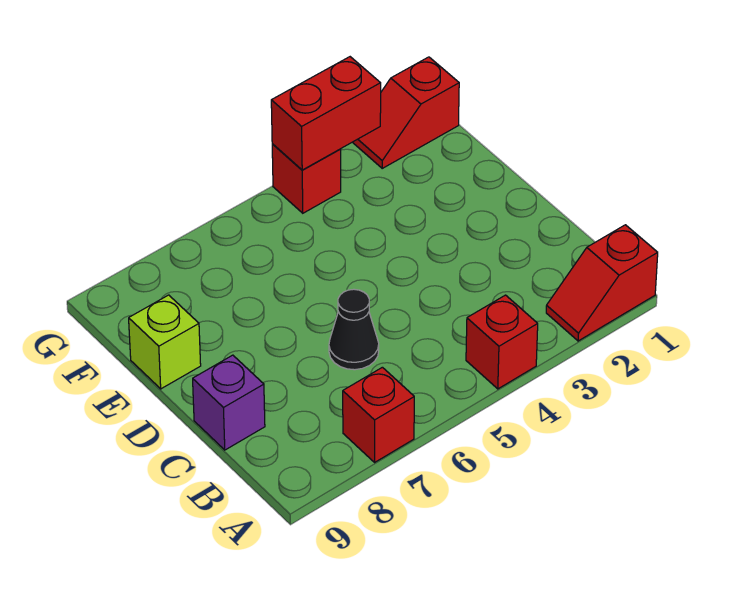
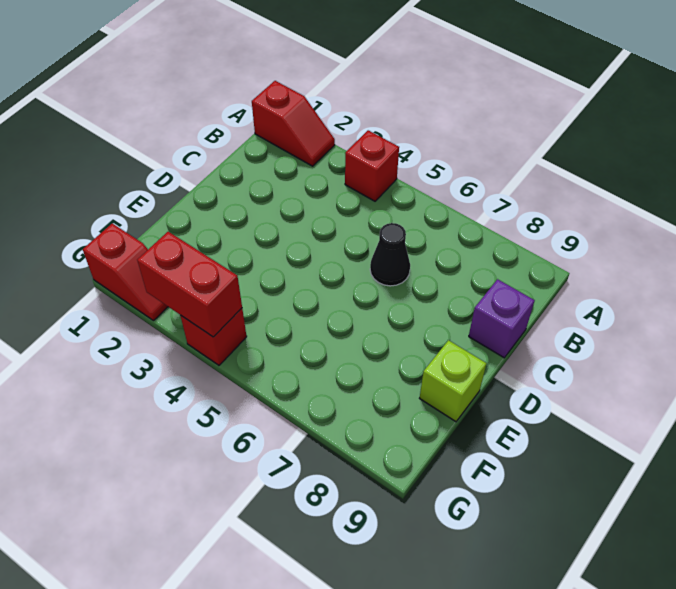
red 1x1 brick [343,367,414,462] -> none

